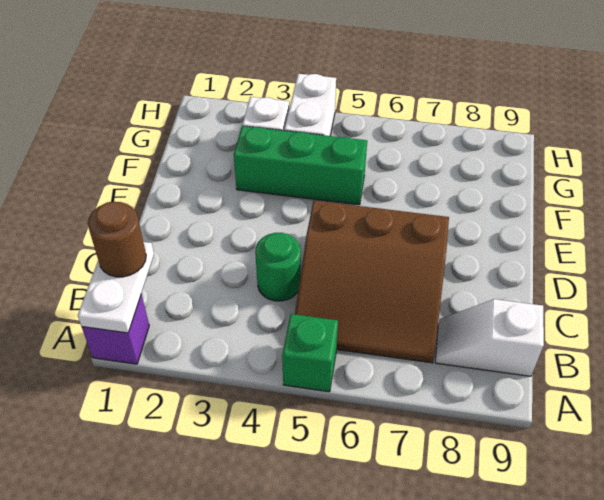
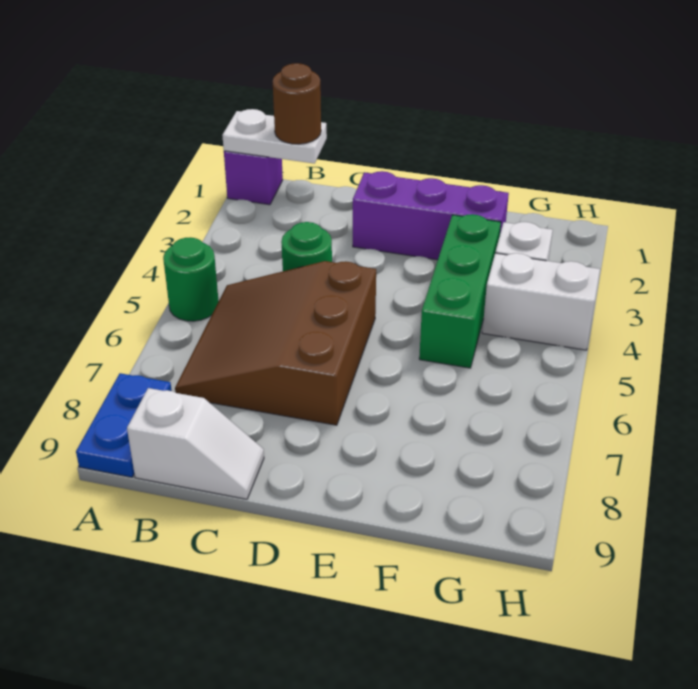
green 1x1 brick [282,314,338,392] -> green 1x1 round brick [163,237,219,321]
none -> blue 1x2 plate [76,373,172,477]
white 1x2 slope [435,299,544,376] -> white 1x2 slope turned to [127,388,264,499]
none -> purple 1x3 brick [353,171,509,260]

